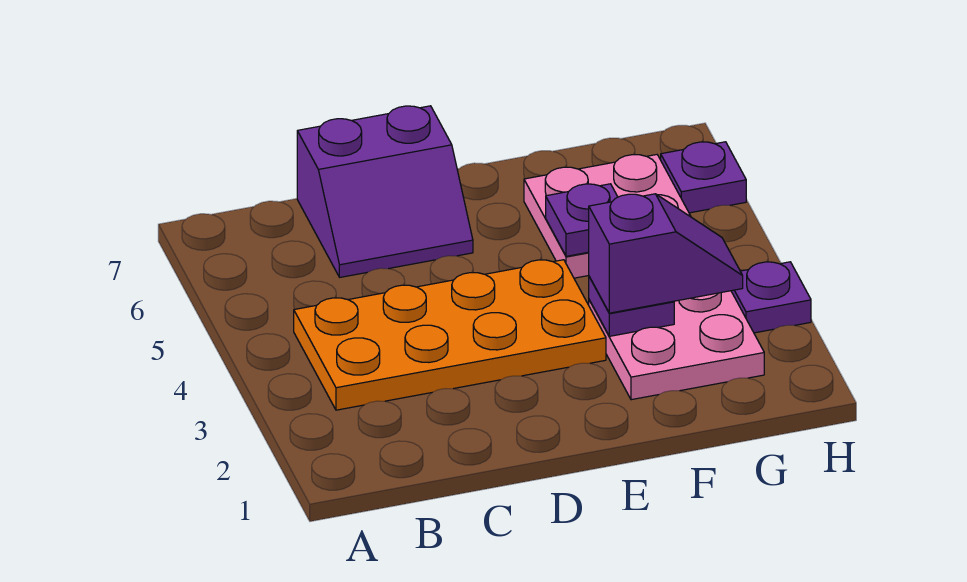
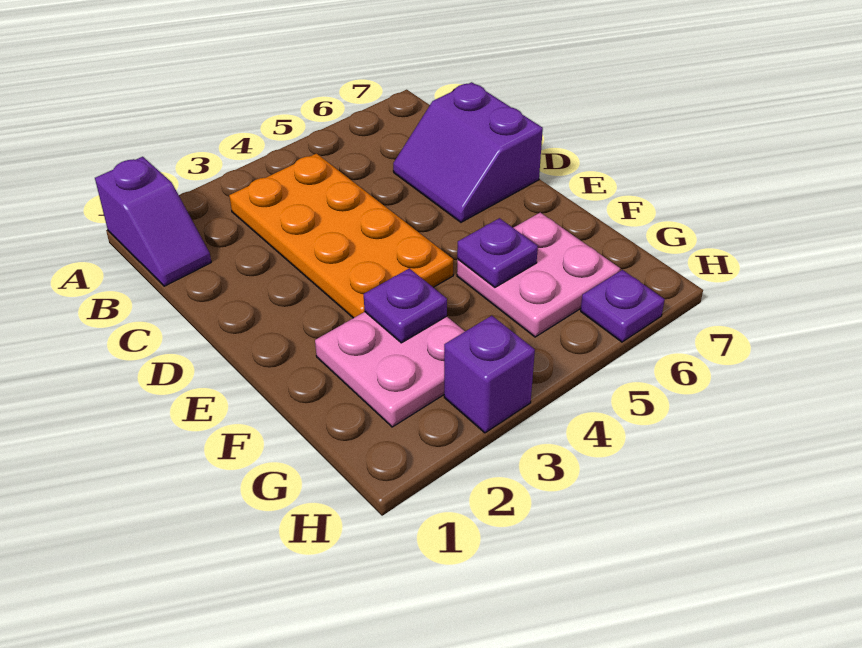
purple 1x2 slope [589,194,743,313] -> purple 1x2 slope moved to [95,157,211,286]
purple 1x1 plate [731,262,811,333] -> purple 1x1 brick [444,316,535,433]

